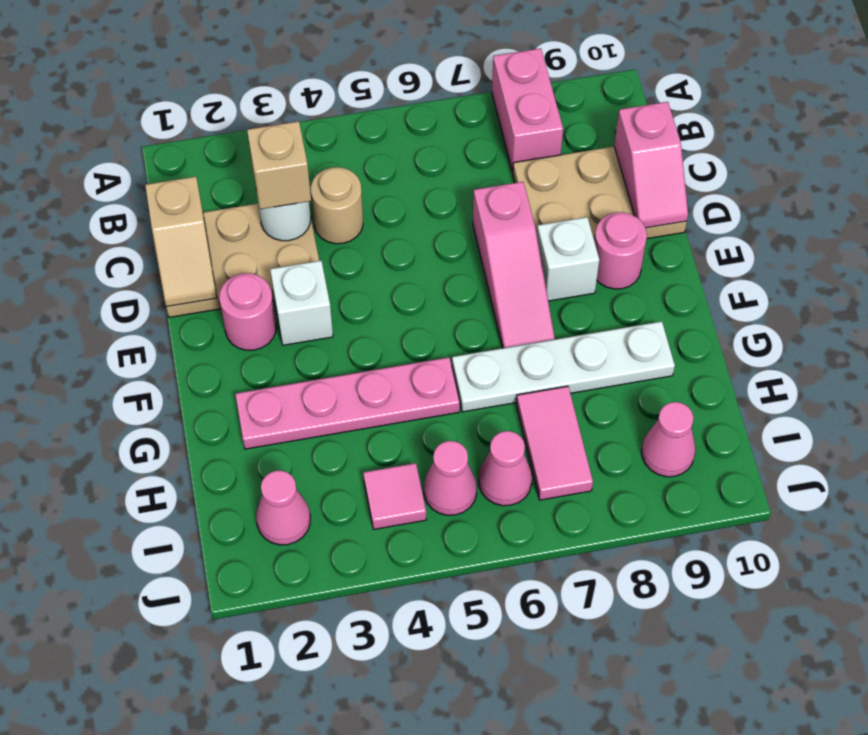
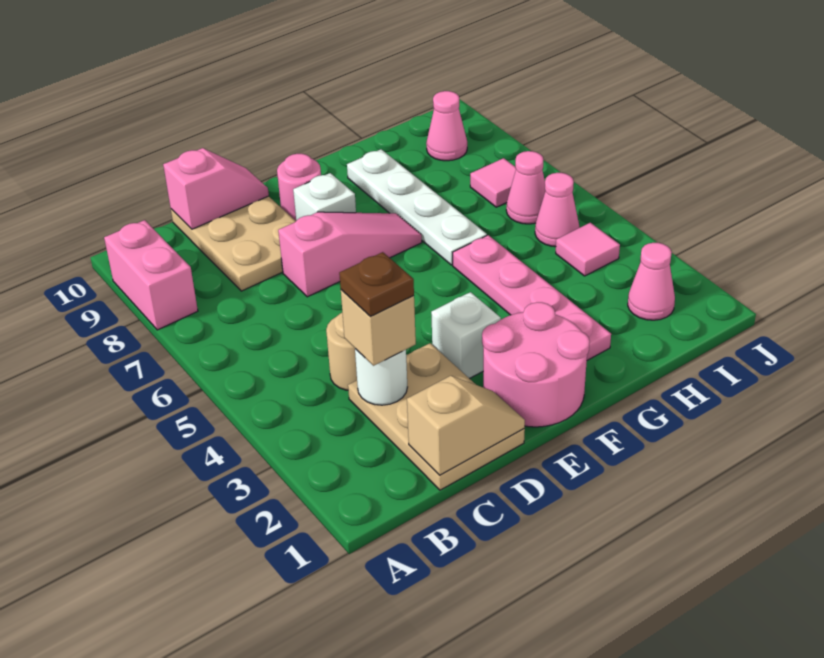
pink 1x2 brick [492,48,563,172] -> pink 1x2 brick turned to [104,220,198,330]
none -> brown 1x1 plate [339,252,414,316]
pink 1x1 round brick [219,273,276,350] -> pink 2x2 round brick [482,302,590,427]
pink 1x2 tile [516,386,593,500] -> pink 1x1 tile [470,158,516,207]

